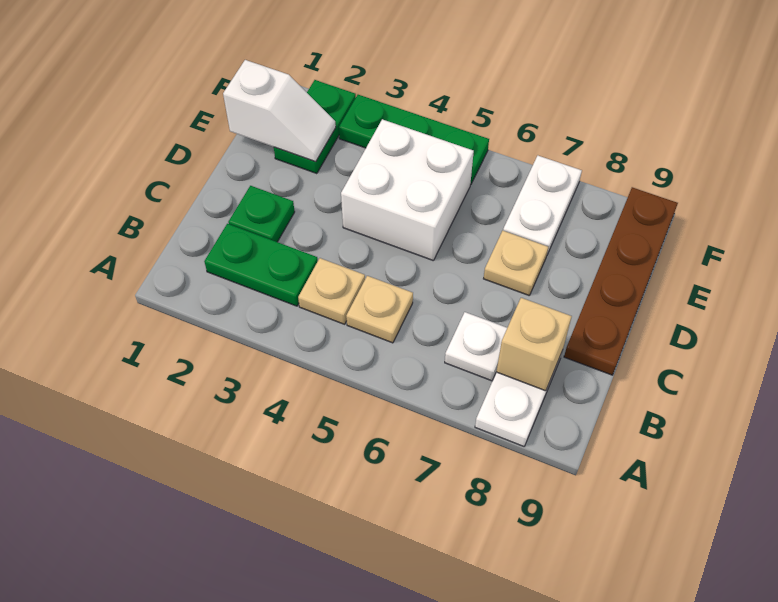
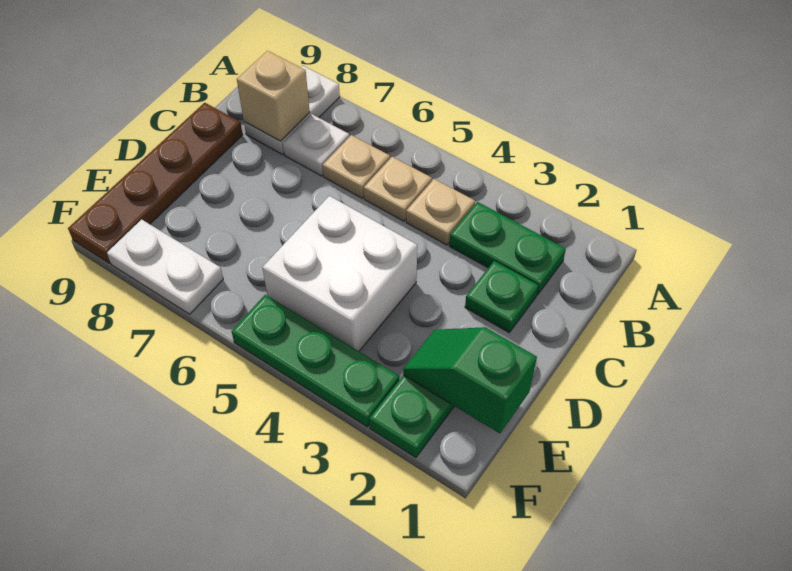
tan 1x1 plate [484,231,548,295] -> tan 1x1 plate moved to [323,135,390,198]
white 1x2 slope [223,60,336,162] -> green 1x2 slope [403,327,537,433]
white 1x2 plate [503,156,582,254] -> white 1x2 plate turned to [107,219,223,314]

